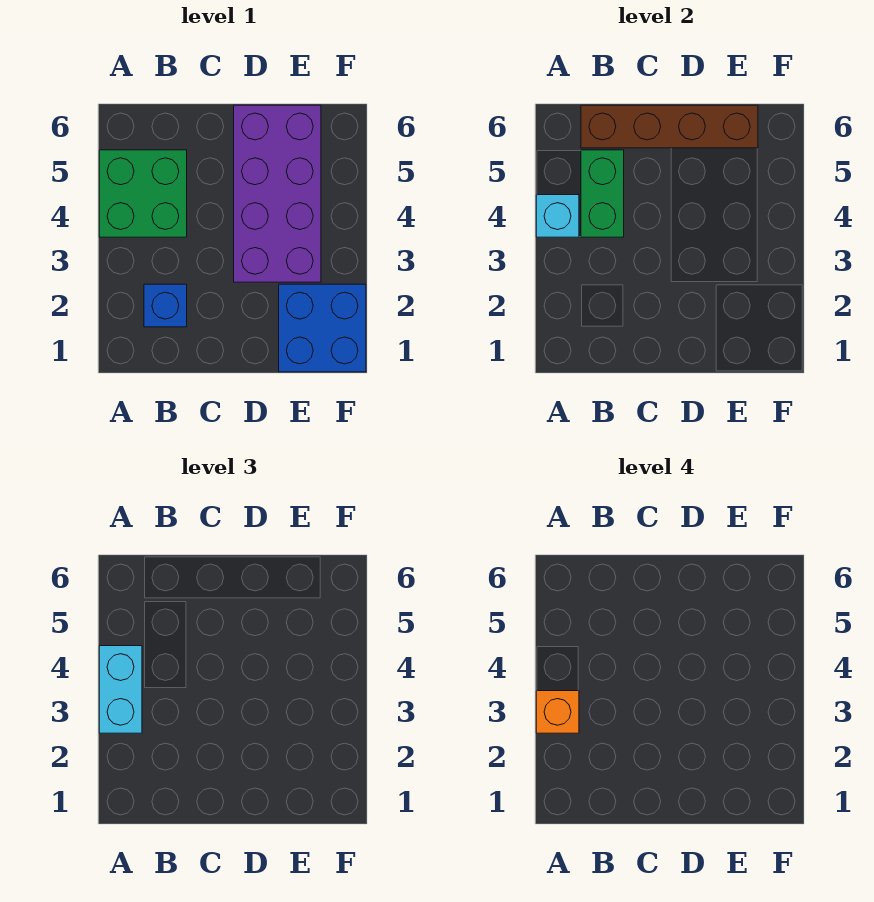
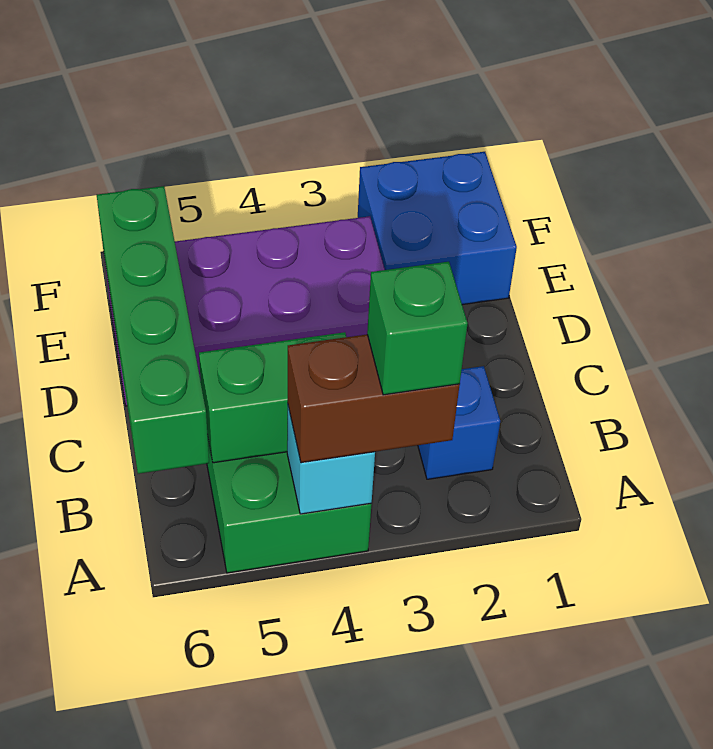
cyan 1x2 brick [99,646,142,733] -> brown 1x2 brick [288,335,460,463]
orange 1x1 brick [536,691,579,733] -> green 1x1 brick [367,262,468,395]
brown 1x4 brick [581,105,758,148] -> green 1x4 brick [97,186,209,474]

